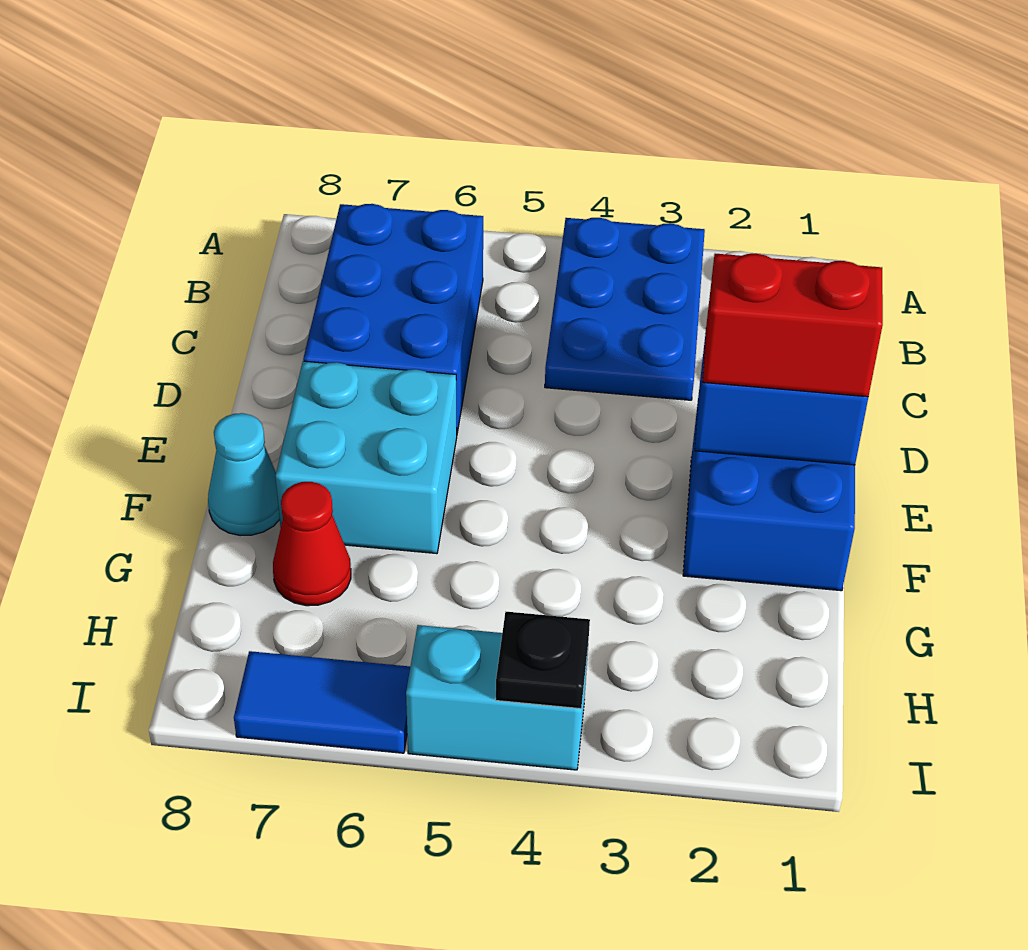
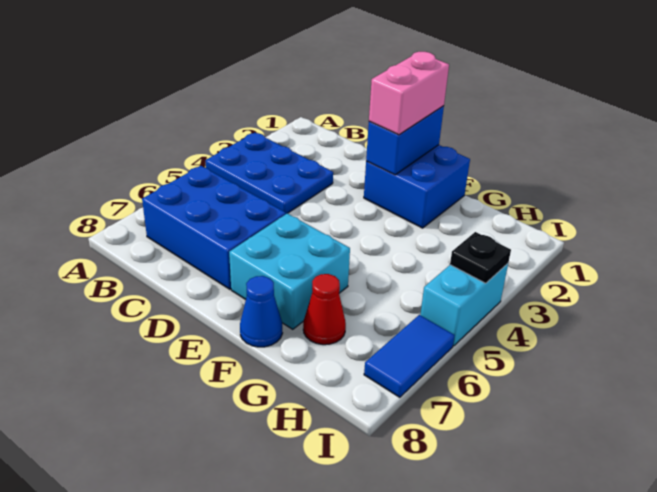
red 1x2 brick [703,254,883,397] -> pink 1x2 brick [369,52,449,135]
cyan 1x1 cone [208,413,280,536] -> blue 1x1 cone [240,276,282,347]

